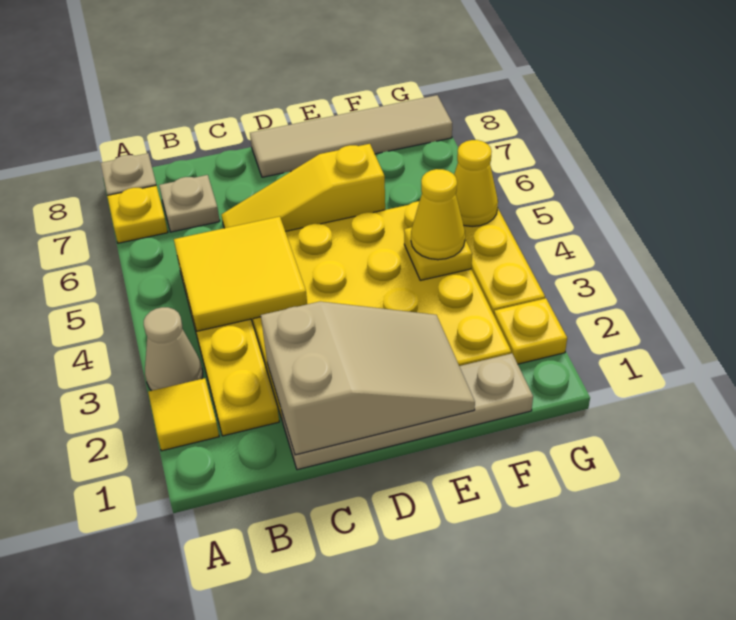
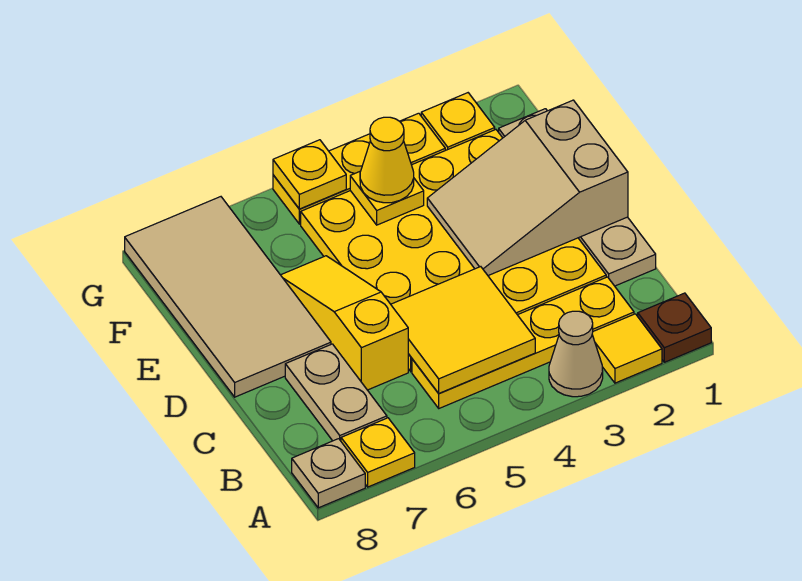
none -> brown 1x1 plate [638,293,711,362]
tan 1x1 plate [159,175,220,232] -> tan 1x2 plate [285,344,387,441]
tan 2x3 slope [261,302,475,455] -> tan 2x3 slope turned to [427,100,628,276]
yellow 1x3 slope [221,144,385,231] -> yellow 1x3 slope turned to [281,256,408,390]
tan 1x4 tile [250,95,452,177] -> tan 2x4 tile [125,197,331,397]
yellow 1x1 cone [454,140,498,227] -> yellow 1x1 plate [273,140,346,209]

